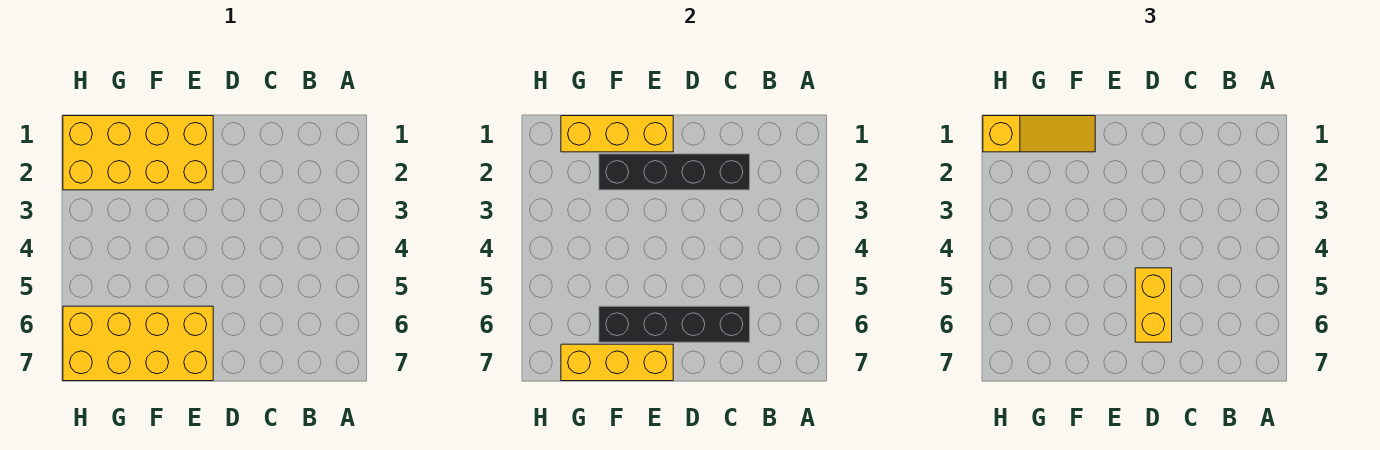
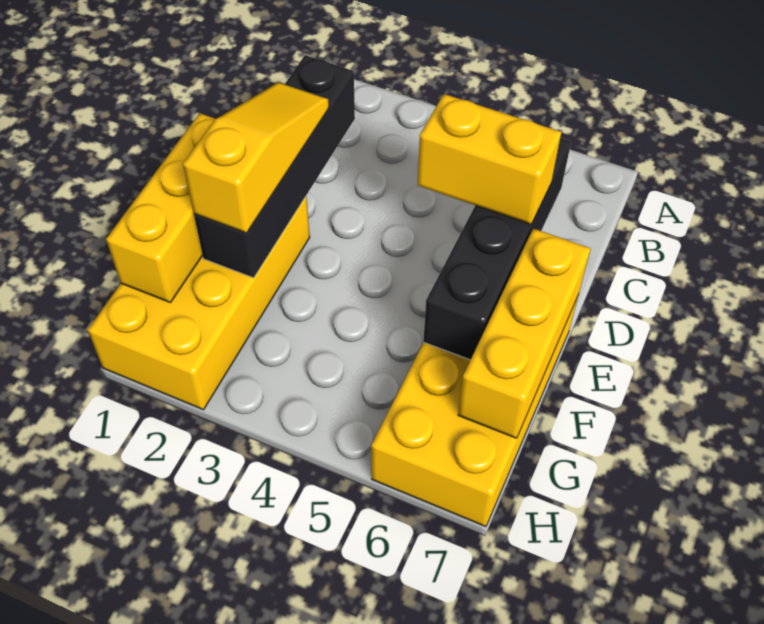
yellow 1x3 slope [983,116,1095,152] -> yellow 1x3 slope moved to [183,82,329,233]

